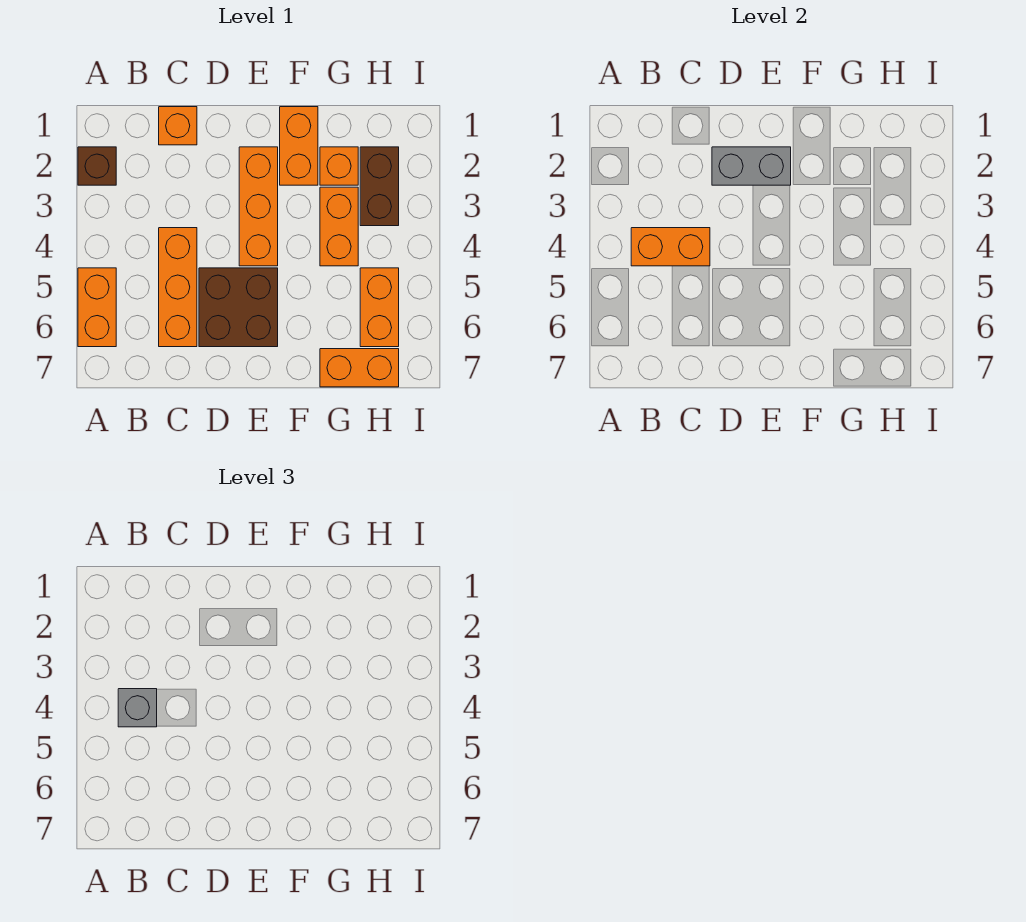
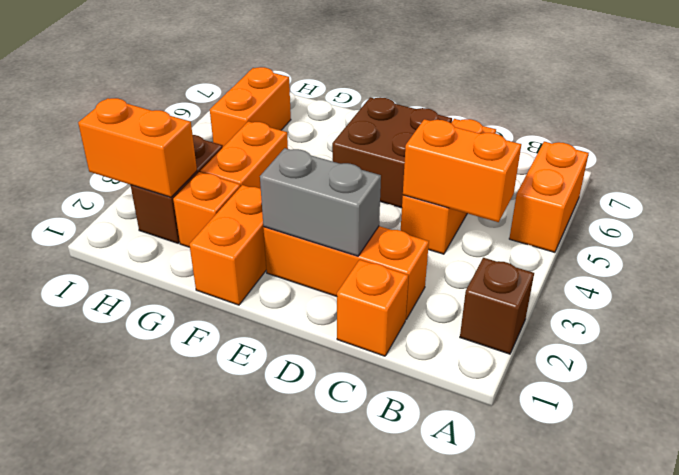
grey 1x1 brick [118,689,157,727] -> none
orange 1x3 brick [239,147,278,266] -> orange 1x3 brick turned to [263,226,429,319]
orange 1x2 brick [320,349,399,387] -> orange 1x2 brick moved to [78,98,197,197]

